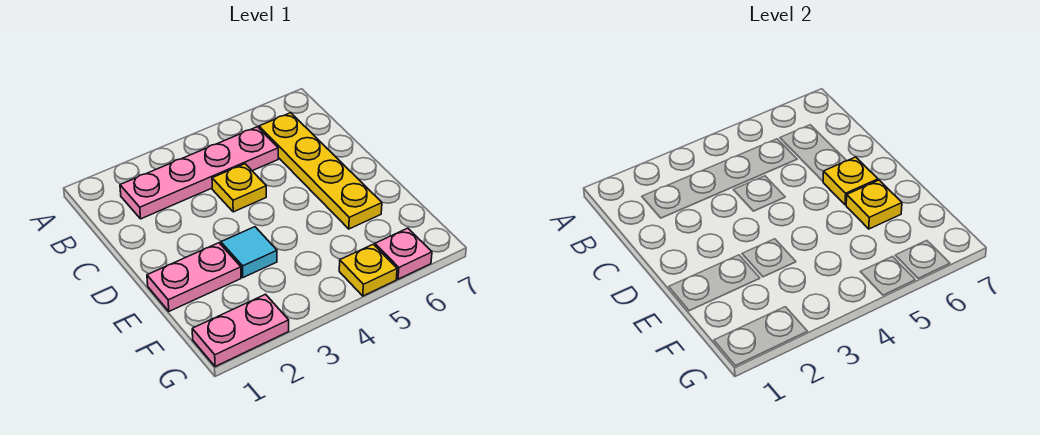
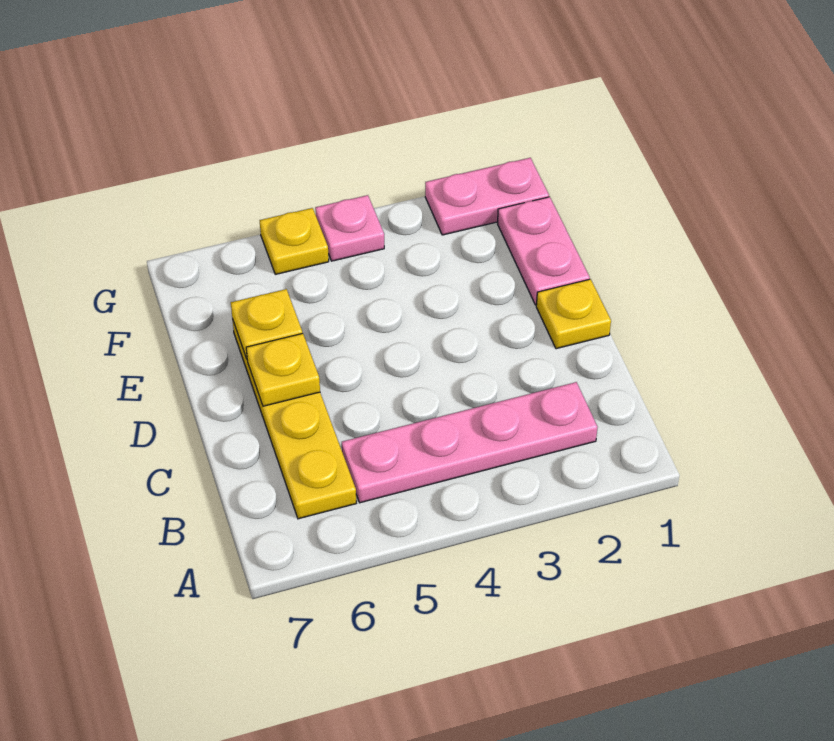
yellow 1x1 plate [212,164,266,212] -> yellow 1x1 plate moved to [536,279,611,349]
pink 1x2 plate [147,243,241,311] -> pink 1x2 plate turned to [498,197,590,305]
cyan 1x1 tile [221,227,277,277] -> none
pink 1x1 plate [375,228,432,279] -> pink 1x1 plate moved to [315,195,384,261]

